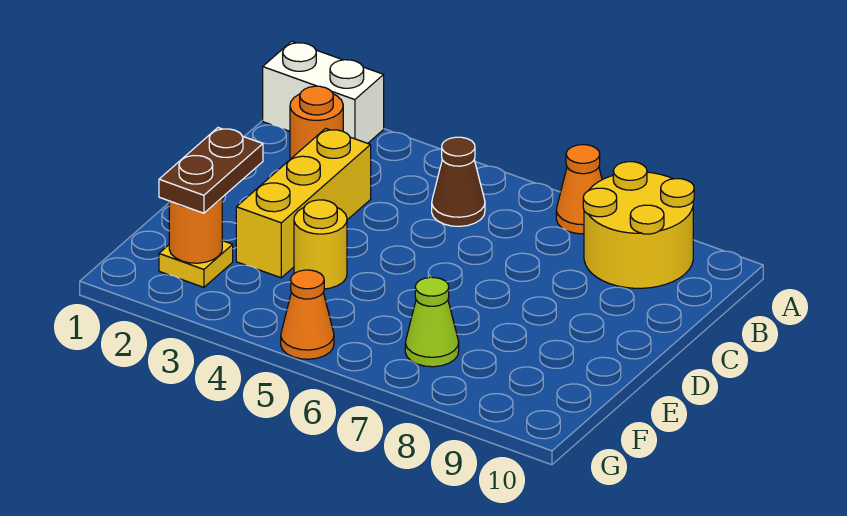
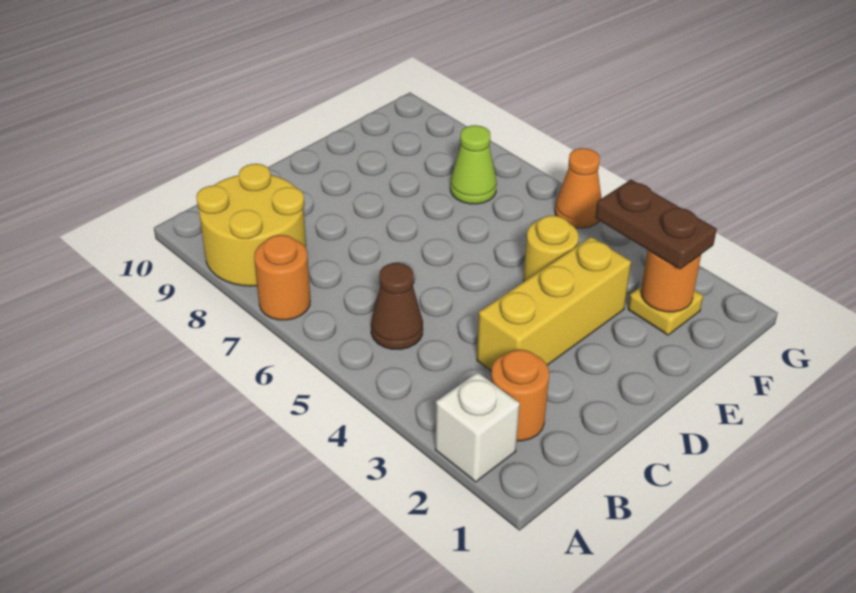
white 1x2 brick [263,41,384,143] -> white 1x1 brick [435,372,520,482]
orange 1x1 cone [556,145,602,234] -> orange 1x1 round brick [254,235,310,320]
brown 1x2 plate [159,128,263,213] -> brown 1x2 plate turned to [595,180,717,269]

